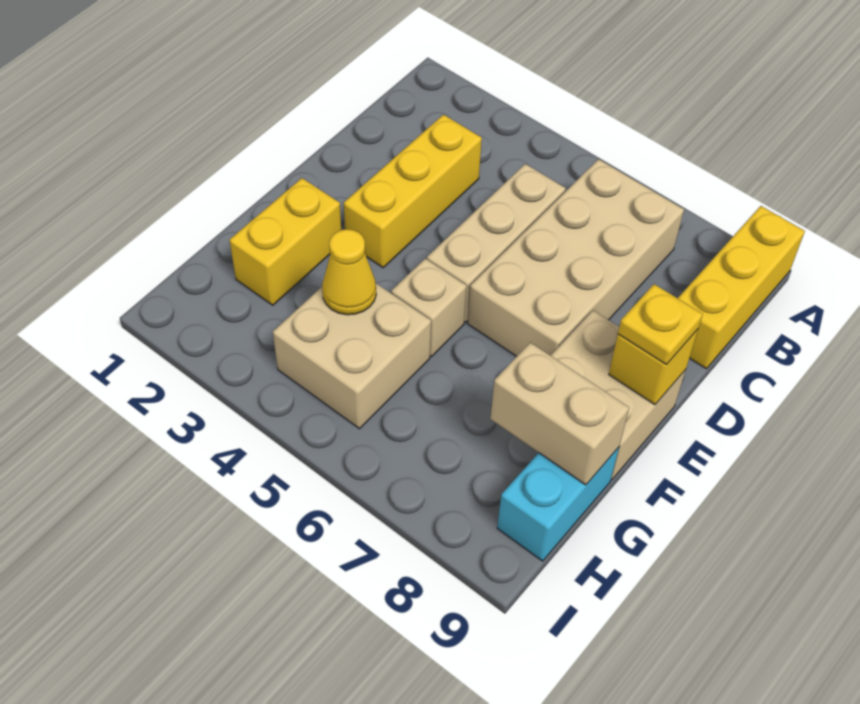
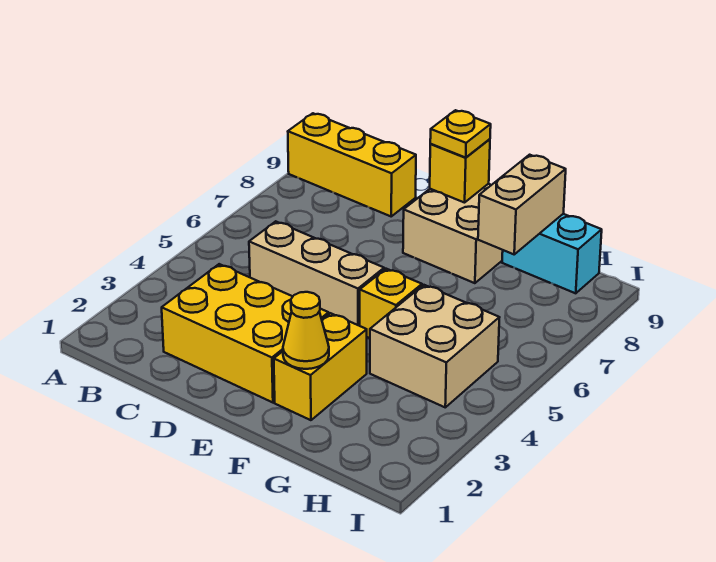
tan 2x4 brick [468,159,684,356] -> none
yellow 1x3 brick [344,115,482,268] -> yellow 2x3 brick [162,264,329,403]
yellow 1x2 brick [230,178,341,305] -> yellow 1x2 brick turned to [274,313,367,420]
tan 1x1 brick [391,258,467,357] -> yellow 1x1 brick [360,269,422,338]
yellow 1x1 cone [322,229,376,315] -> yellow 1x1 cone moved to [283,292,329,369]

